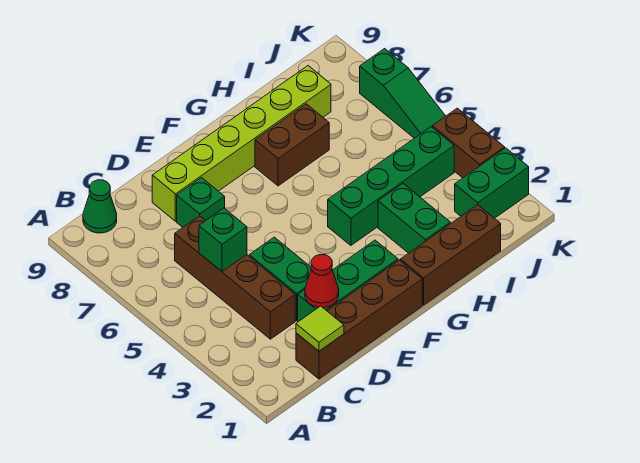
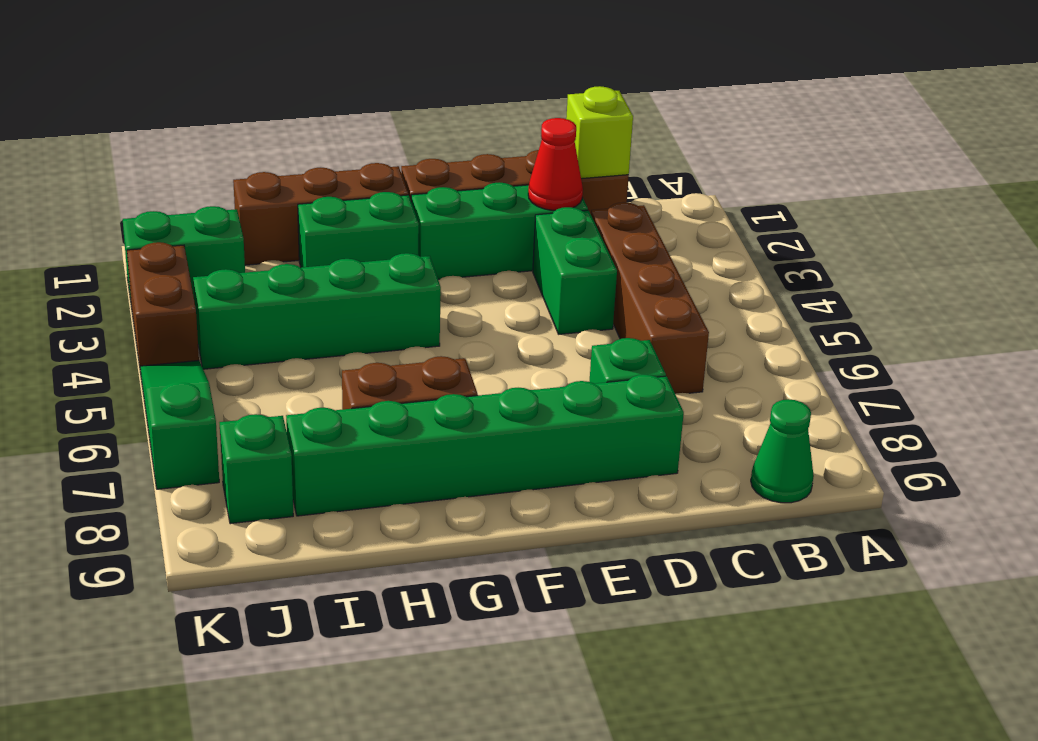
lime 1x1 tile [296,306,344,351] -> lime 1x1 brick [566,86,633,179]
green 1x1 brick [199,208,247,271] -> green 1x1 brick moved to [220,414,293,524]
lime 1x6 brick [152,66,331,221] -> green 1x6 brick [286,375,684,516]
green 1x2 brick [378,184,450,253] -> green 1x2 brick turned to [298,192,419,267]

